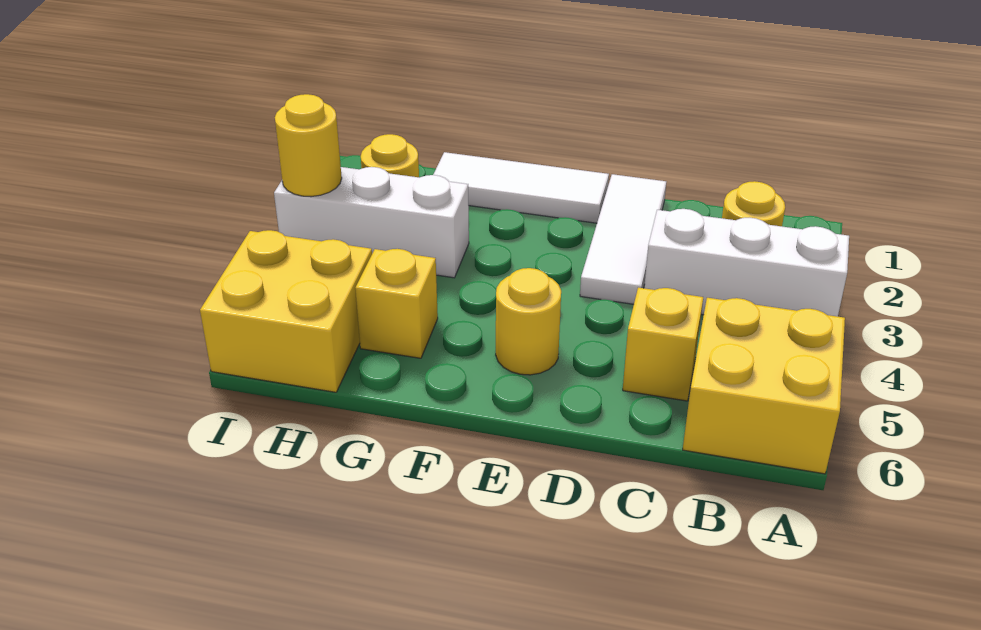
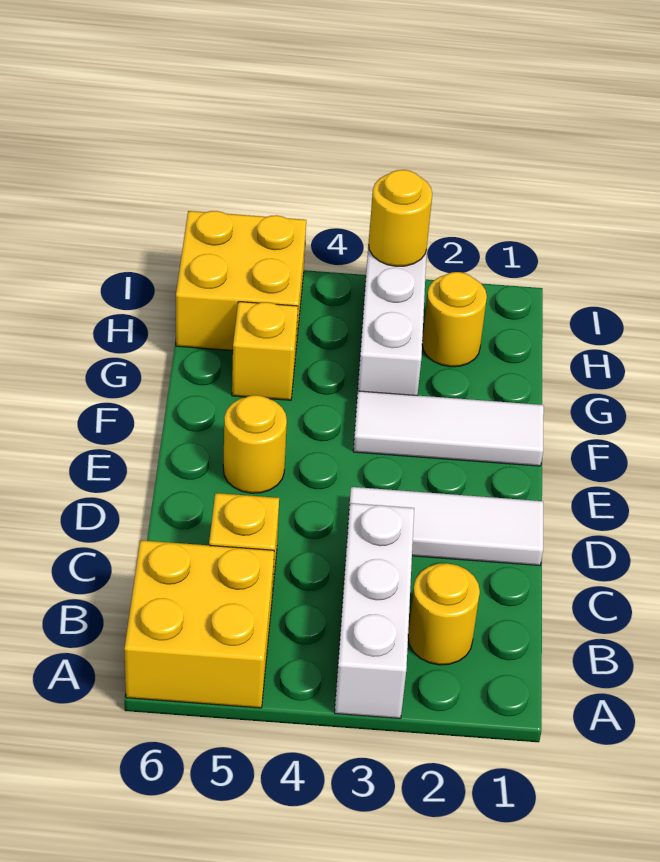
white 1x3 tile [433,152,609,223] -> white 1x3 tile turned to [353,391,544,466]

